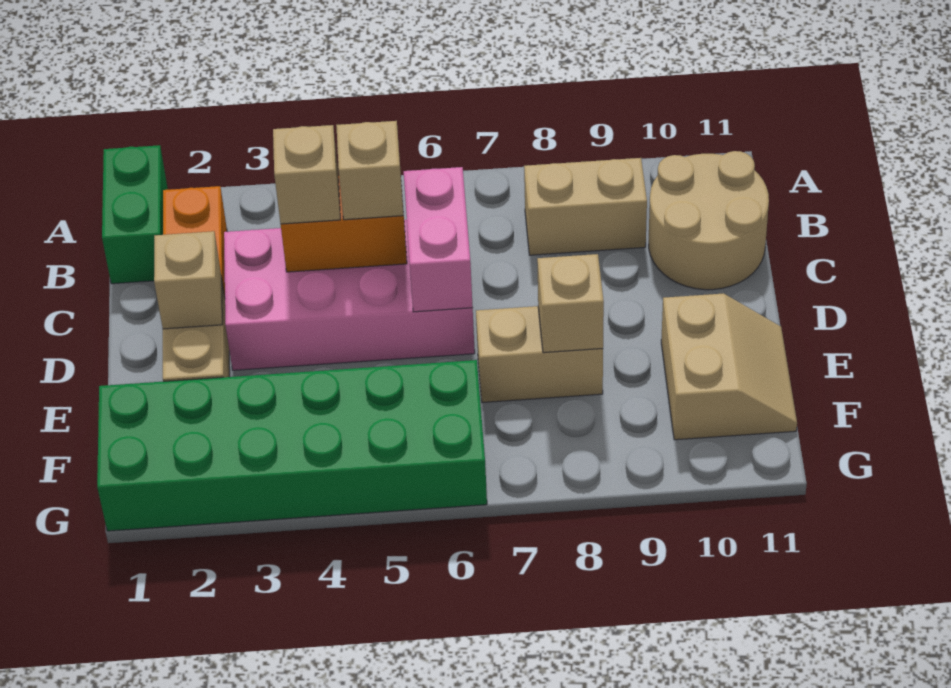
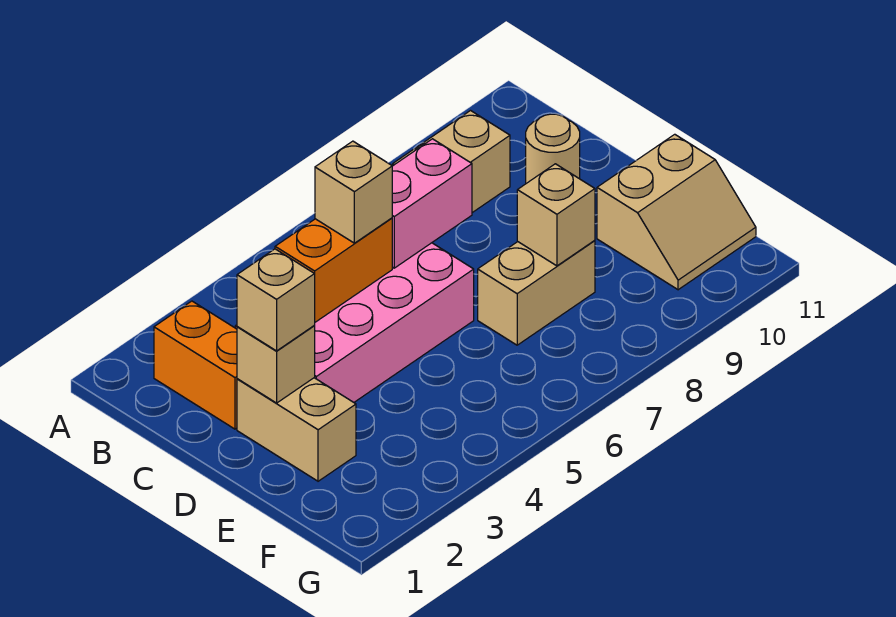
green 1x2 brick [102,145,168,284] -> none
tan 2x2 round brick [649,151,769,290] -> tan 1x1 round brick [526,114,580,183]
tan 1x1 brick [273,125,340,224] -> tan 1x1 brick moved to [237,249,315,351]
pink 1x2 brick [404,167,473,312] -> pink 1x2 brick turned to [392,139,472,268]
tan 2x2 slope [661,293,797,440] -> tan 2x2 slope turned to [597,134,756,290]
green 2x6 brick [97,360,487,531] -> none

